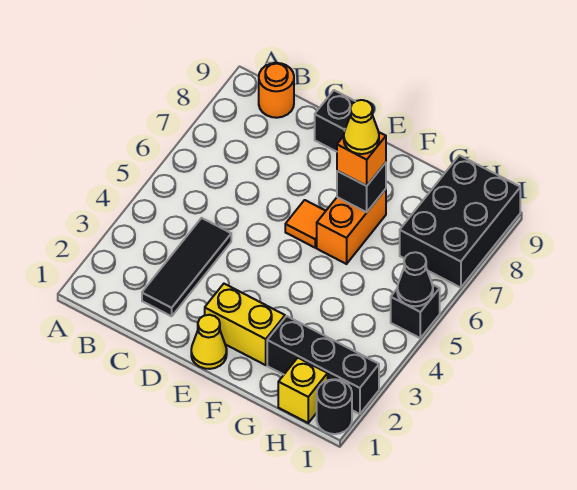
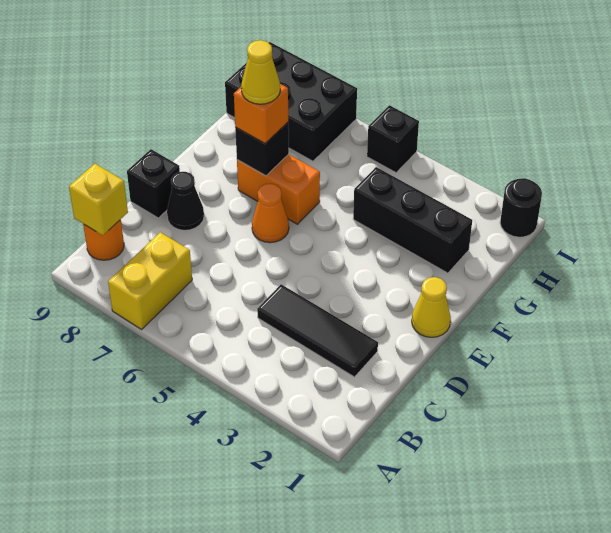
yellow 1x2 brick [205,284,285,365] -> yellow 1x2 brick moved to [108,232,192,329]
orange 1x1 tile [285,200,325,248] -> orange 1x1 cone [252,184,289,243]
black 1x3 brick [267,316,379,414] -> black 1x3 brick turned to [353,167,472,273]
yellow 1x1 brick [278,358,328,423] -> yellow 1x1 brick moved to [69,164,128,235]
black 1x1 cone [397,252,433,306] -> black 1x1 cone moved to [167,172,204,230]

